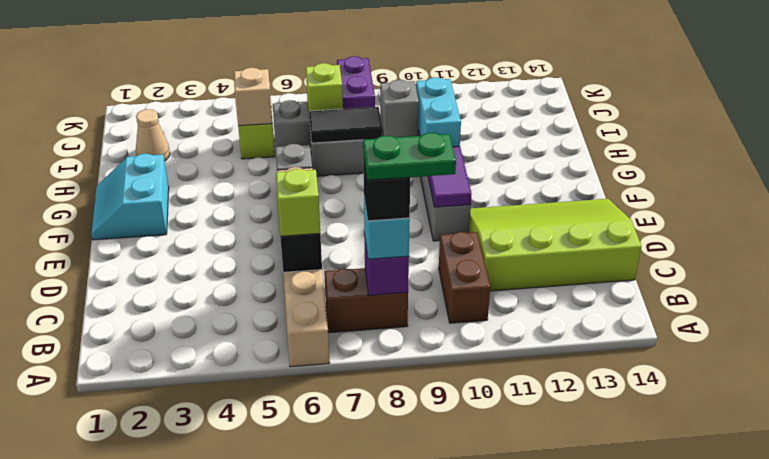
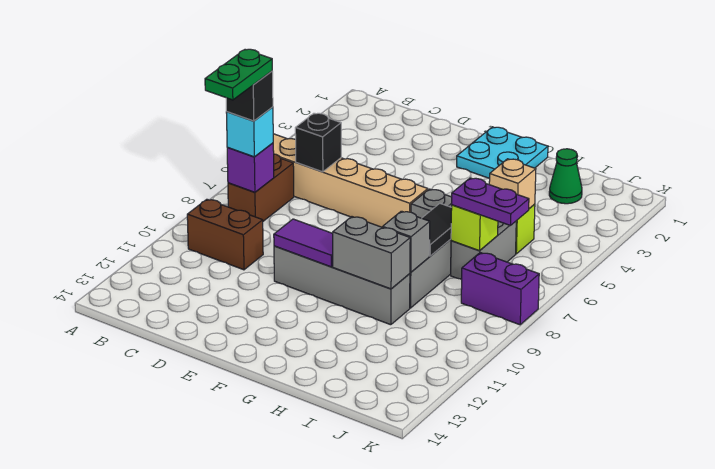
lime 1x1 brick [276,169,320,236] -> none
lime 3x4 slope [469,199,641,291] -> none
cyan 2x2 slope [91,153,169,240] -> cyan 2x2 plate [457,127,548,179]
cyan 1x2 brick [416,77,461,147] -> grey 1x2 brick [333,217,410,289]
tan 1x1 cone [136,109,170,161] -> green 1x1 cone [549,149,582,204]
none -> purple 1x2 plate [452,178,529,225]

